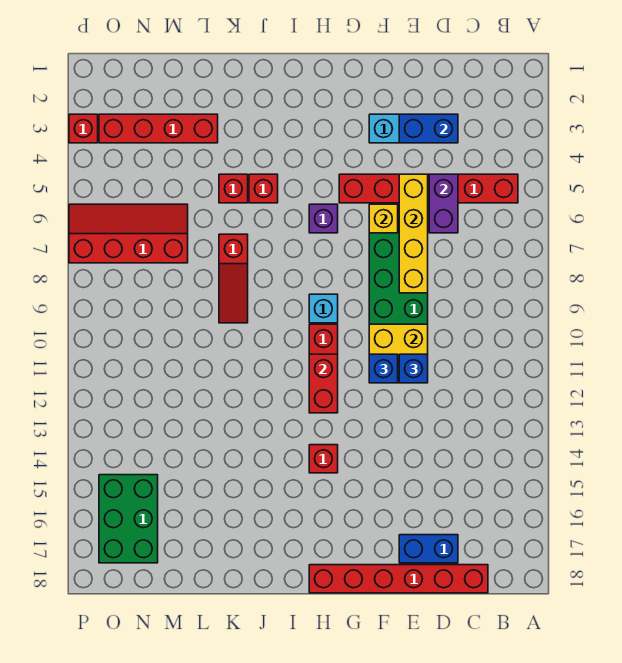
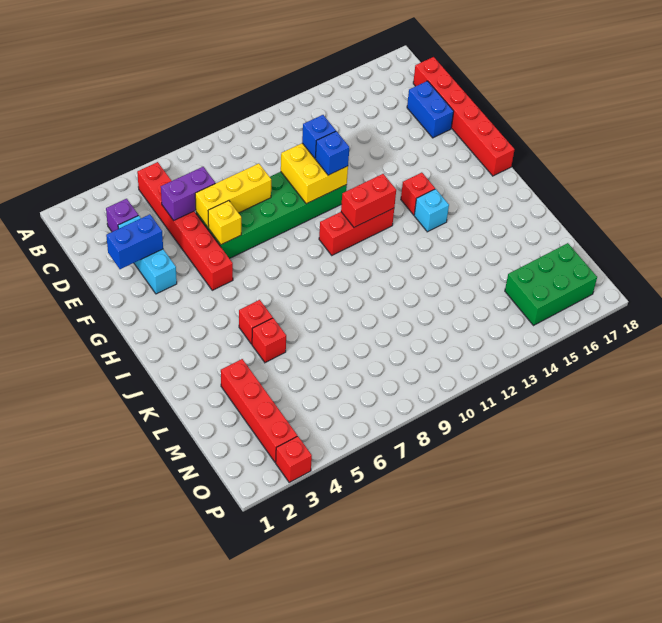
blue 1x2 brick [399,114,458,143] -> blue 1x2 brick turned to [106,214,163,269]
yellow 1x4 brick [399,174,428,293] -> yellow 1x3 brick [195,164,271,227]
purple 1x1 brick [309,204,338,233] -> purple 1x1 brick moved to [106,199,138,232]
cyan 1x1 brick [309,294,338,323] -> cyan 1x1 brick moved to [414,189,449,232]
red 1x3 slope [219,234,248,323] -> none
red 2x4 slope [69,204,188,263] -> none

